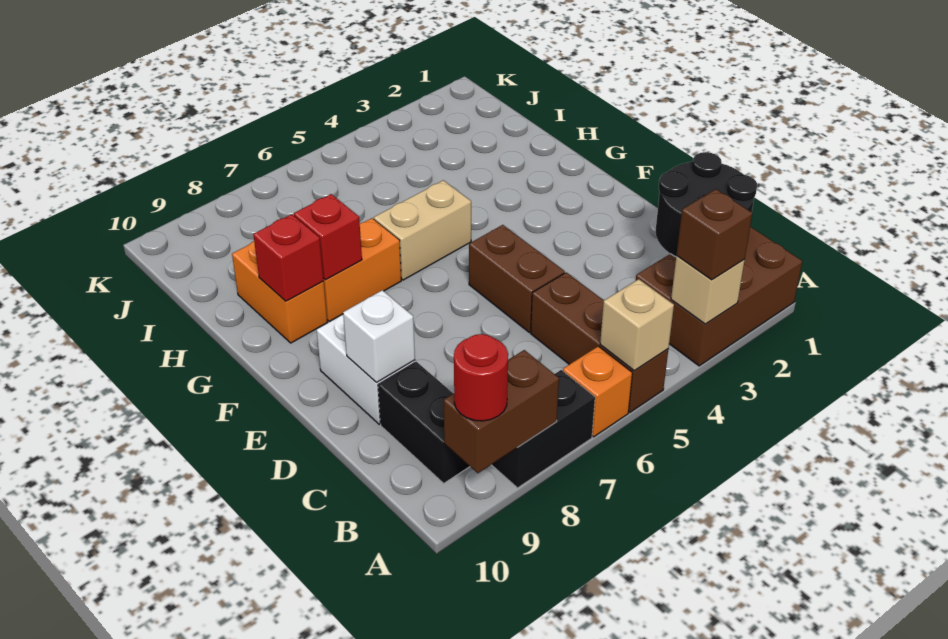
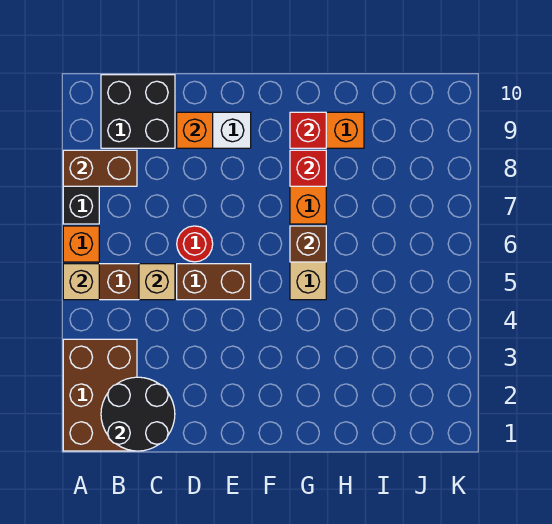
tan 1x1 brick [671,256,745,324] -> tan 1x1 brick moved to [139,264,175,300]
brown 1x1 brick [677,189,752,280] -> brown 1x1 brick moved to [290,226,326,262]
brown 1x2 brick [444,350,559,473] -> brown 1x2 brick turned to [63,150,137,186]
red 1x1 round brick [454,334,508,421] -> red 1x1 round brick moved to [177,226,213,262]
black 1x2 brick [378,362,470,483] -> black 2x2 brick [101,75,175,148]
white 1x1 brick [343,290,415,382] -> orange 1x1 brick [177,112,213,148]

